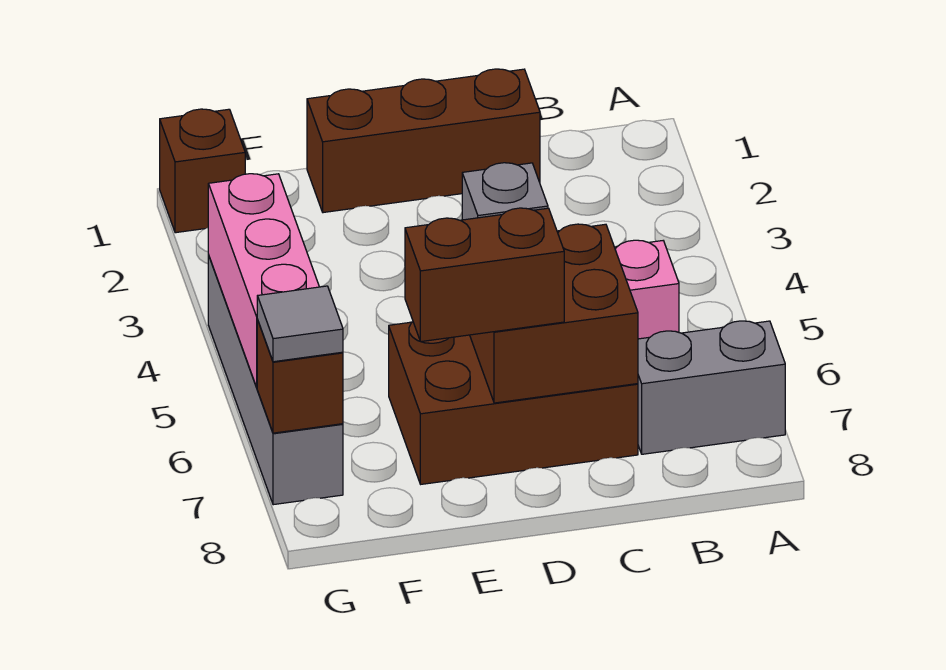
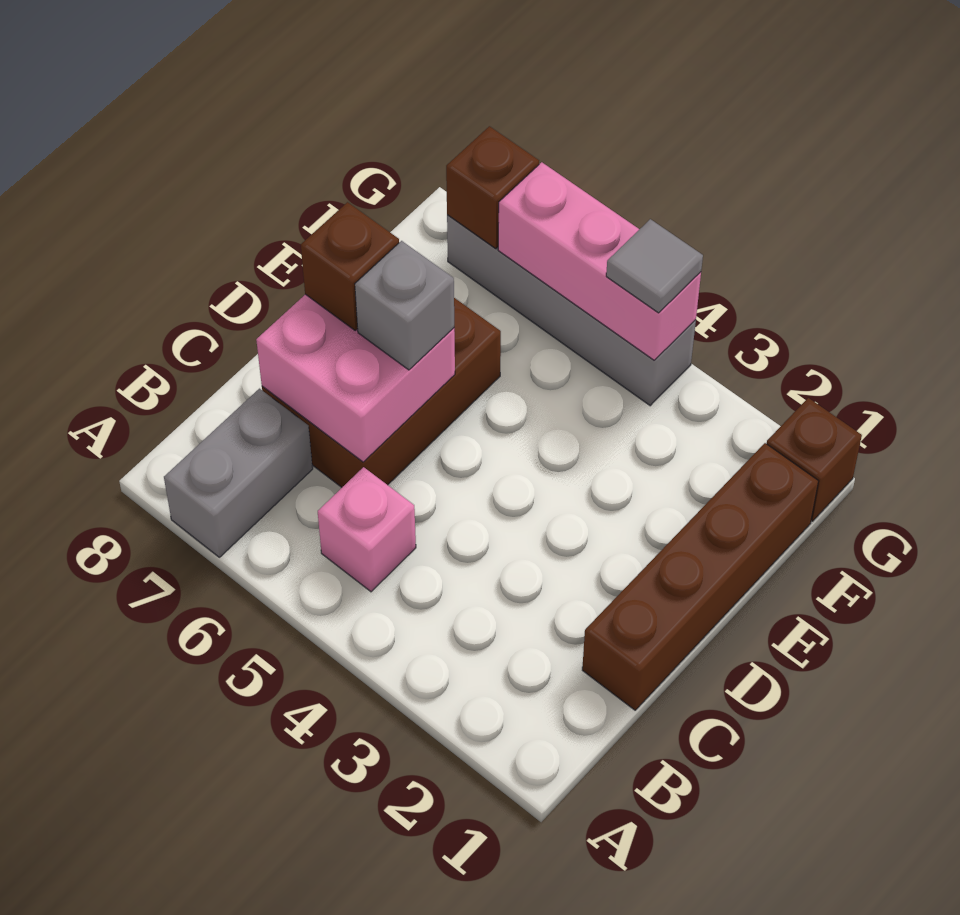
brown 1x3 brick [307,69,540,213] -> brown 1x4 brick [582,443,819,710]
brown 2x2 brick [470,224,638,403] -> pink 2x2 brick [256,294,455,462]
brown 1x2 brick [405,208,564,342] -> brown 1x1 brick [301,202,399,330]
grey 1x1 tile [257,286,343,362] -> grey 1x1 tile moved to [606,219,703,313]

